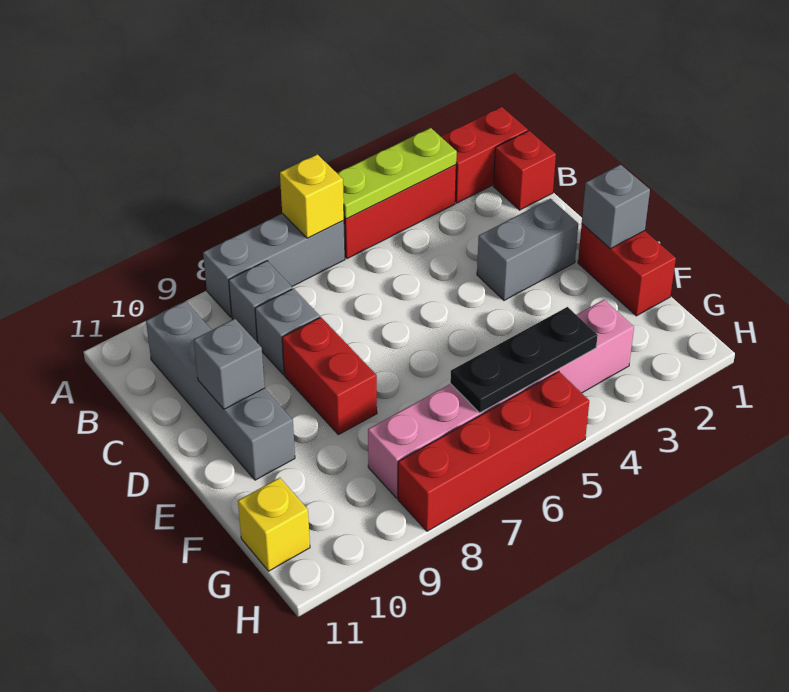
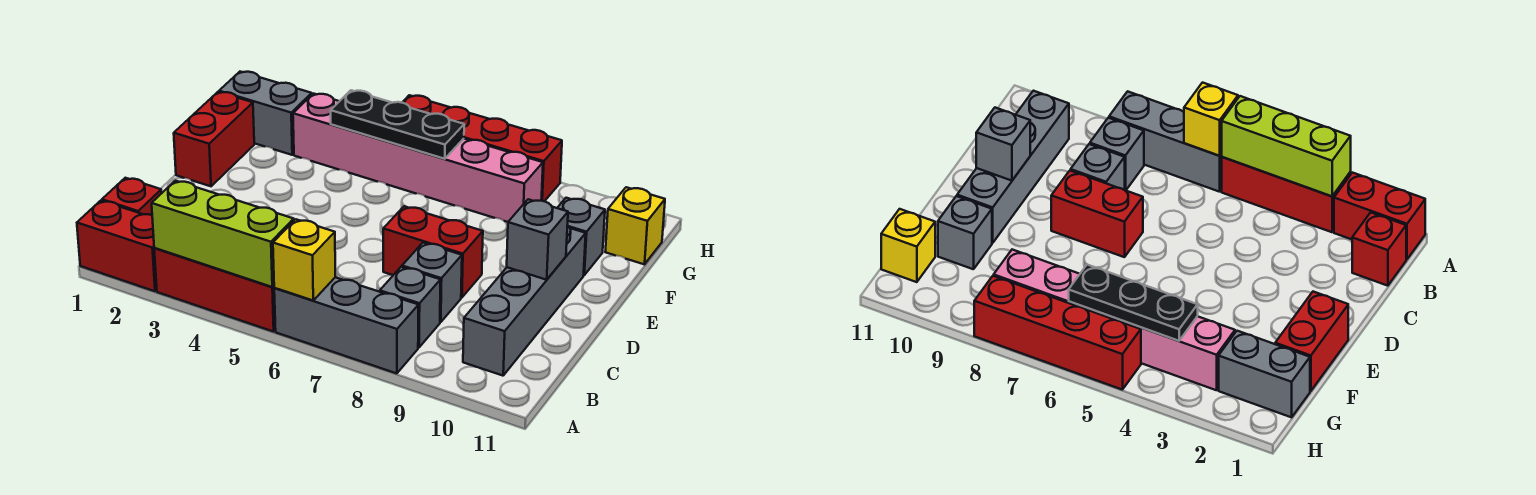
lime 1x3 plate [337,128,457,219] -> lime 1x3 brick [152,181,294,287]
grey 1x2 brick [477,199,578,300] -> grey 1x2 brick moved to [219,72,312,155]
red 1x2 brick [282,317,377,435] -> red 1x2 brick turned to [383,206,483,297]
grey 1x1 brick [582,165,650,249] -> grey 1x1 brick moved to [558,198,605,275]

